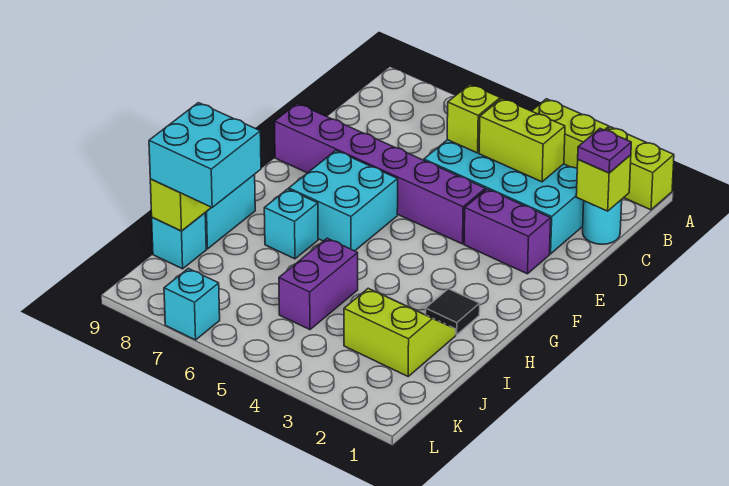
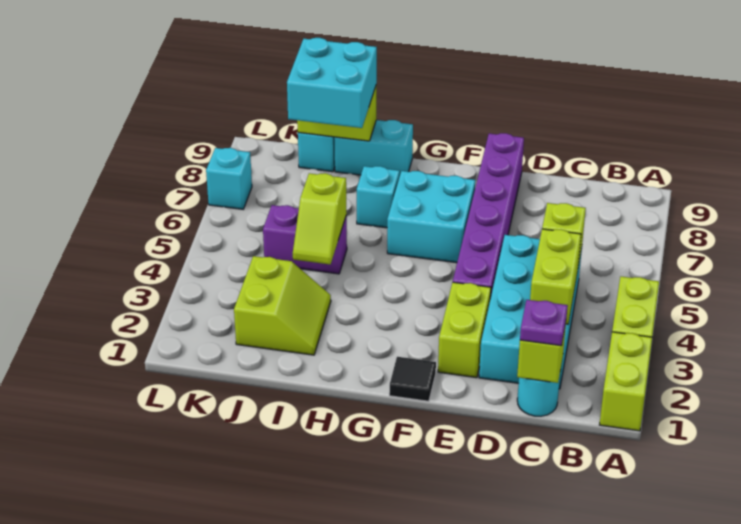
purple 1x2 brick [464,189,551,274] -> lime 1x2 brick [438,282,491,378]
black 1x1 tile [426,289,480,335] -> black 1x1 tile moved to [389,357,436,401]
none -> lime 1x2 slope [293,173,347,264]

